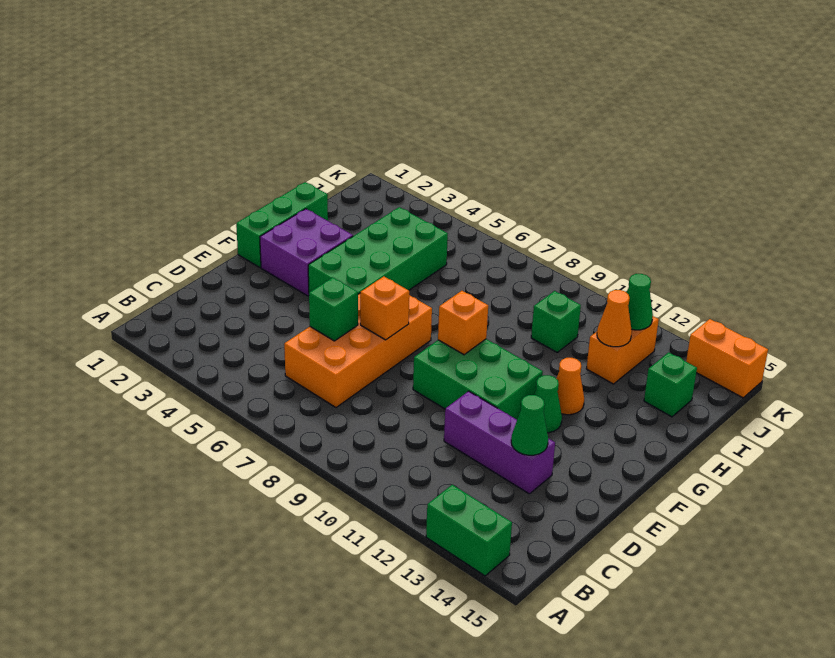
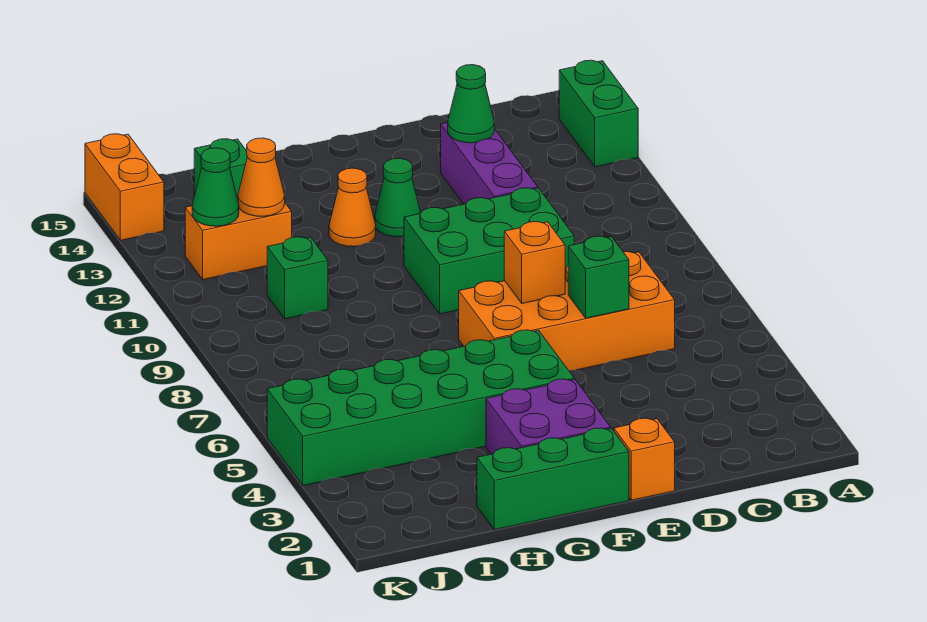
green 2x3 brick [413,339,543,419] -> green 2x3 brick turned to [404,188,574,314]
green 2x4 brick [308,207,448,294] -> green 2x6 brick [267,330,574,486]
orange 1x1 brick [438,291,488,355] -> orange 1x1 brick moved to [614,418,675,500]

